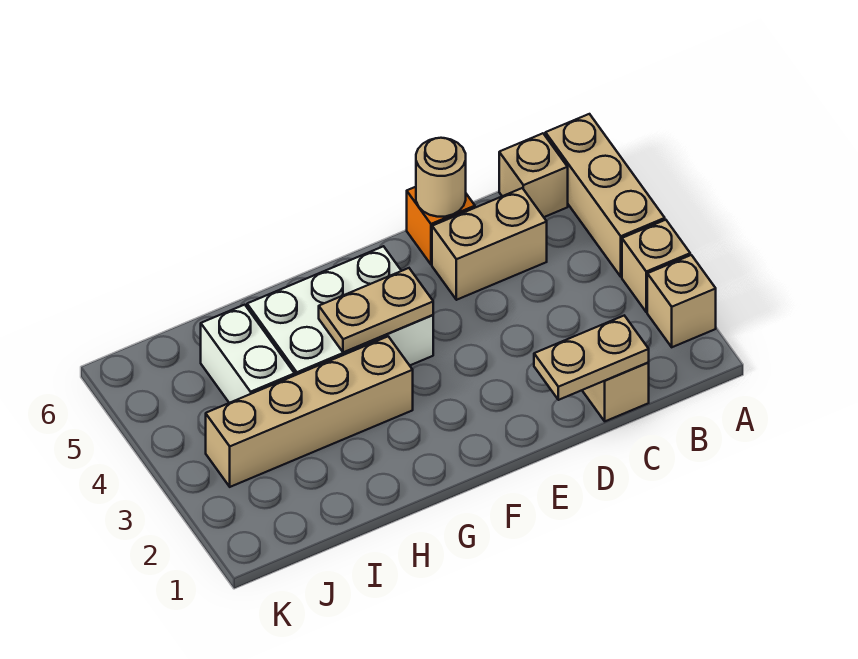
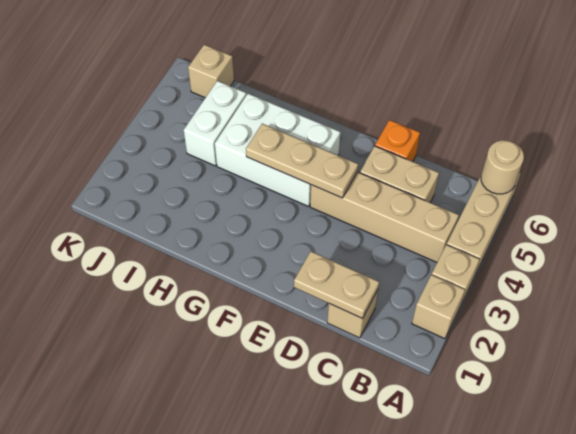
tan 1x1 brick [499,133,568,217] -> tan 1x1 brick moved to [188,45,234,98]
tan 1x1 round brick [416,138,466,217] -> tan 1x1 round brick moved to [481,140,524,194]
tan 1x2 plate [319,268,433,353] -> tan 1x3 plate [246,124,358,198]
tan 1x4 brick [206,336,413,487] -> tan 1x4 brick moved to [310,172,459,262]

